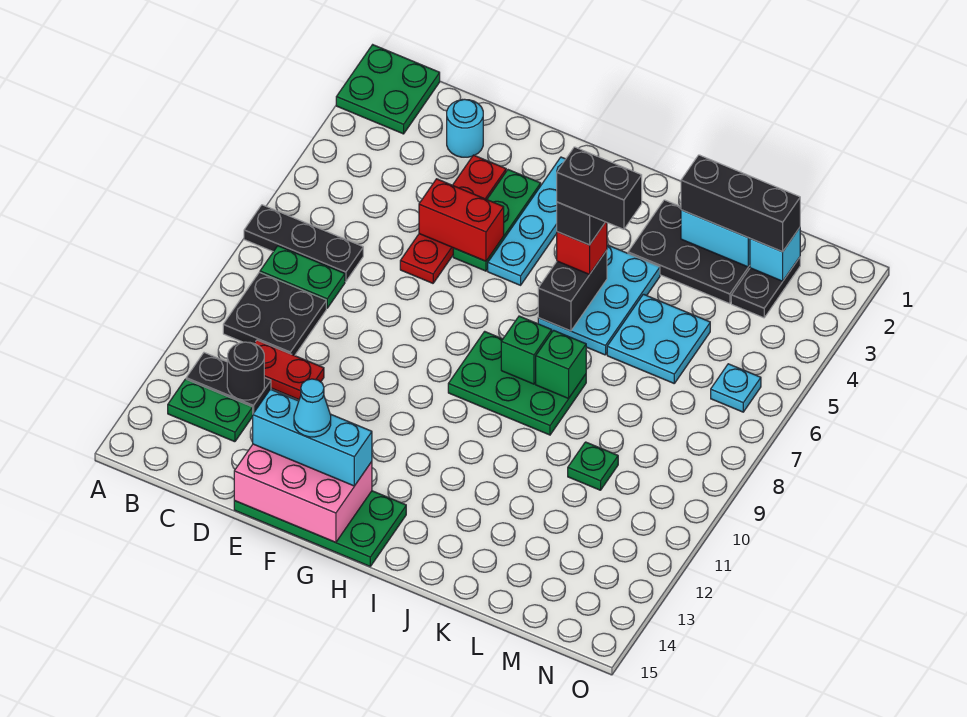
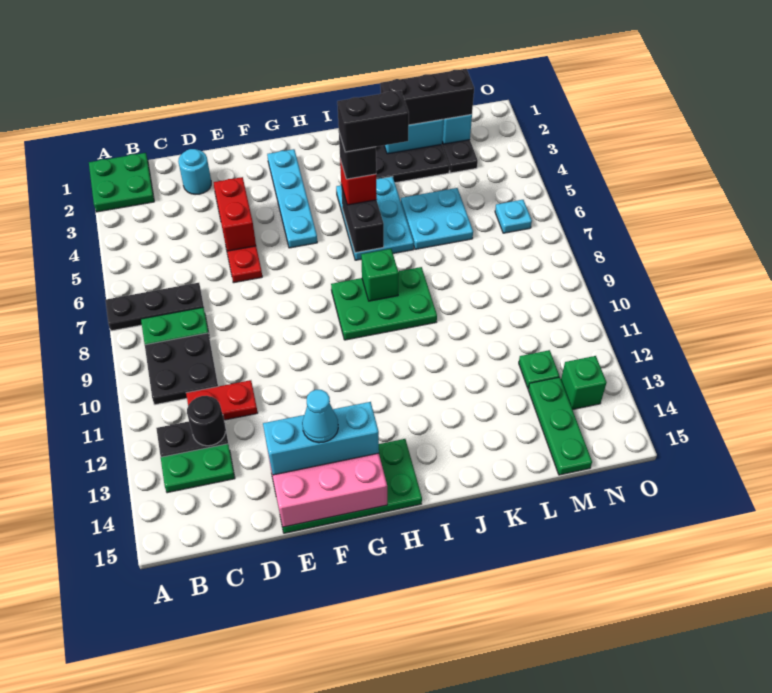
red 1x2 brick [419,179,504,261] -> red 1x2 brick turned to [214,177,256,251]
green 1x3 plate [453,170,541,271] -> green 1x3 plate moved to [528,377,592,475]
green 1x1 brick [536,330,586,398] -> green 1x1 brick moved to [561,356,607,410]
green 1x1 plate [568,442,618,490] -> green 1x1 plate moved to [519,350,559,389]

